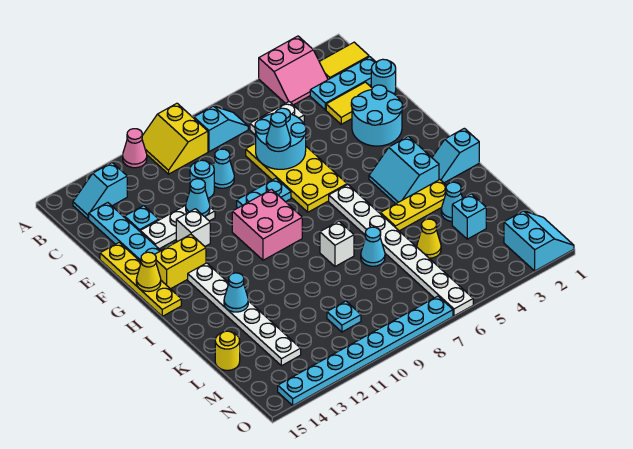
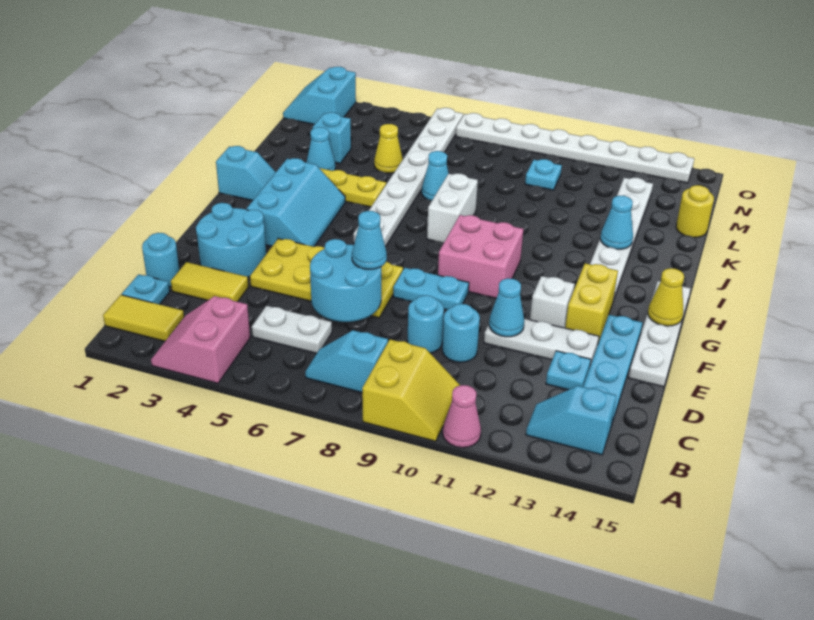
pink 2x2 slope [259,36,328,105] -> pink 2x2 slope turned to [151,296,250,383]
cyan 1x2 slope [73,163,127,219] -> cyan 1x2 slope turned to [526,386,616,455]
cyan 1x3 plate [310,57,375,110] -> cyan 1x1 plate [122,274,170,304]
yellow 2x4 plate [246,143,347,212] -> yellow 2x4 plate turned to [250,239,403,318]
cyan 1x1 cone [213,149,234,188] -> cyan 1x1 round brick [407,295,444,353]
yellow 1x4 plate [100,243,181,316] -> white 1x4 plate [629,281,691,387]
yellow 1x2 brick [155,234,206,289] -> yellow 1x2 brick turned to [565,263,618,343]
cyan 2x2 slope [369,136,439,204] -> cyan 2x3 slope [247,158,345,247]
white 1x1 brick [320,221,354,266] -> white 1x2 brick [427,173,478,243]
cyan 1x8 plate [278,296,453,405] -> white 1x8 plate [456,113,694,183]

